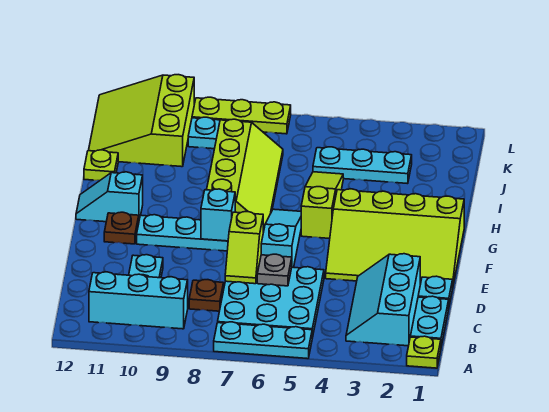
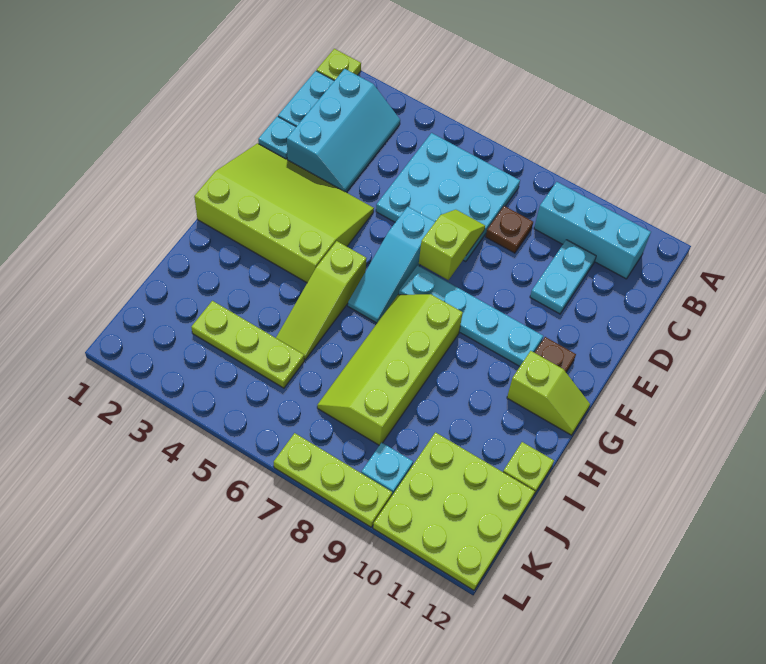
cyan 1x3 plate [214,322,312,359] -> none
grey 1x1 plate [257,254,292,286] -> none
cyan 1x1 brick [201,189,235,241] -> none
cyan 1x2 slope [76,172,143,222] -> lime 1x2 slope [507,351,590,435]
cyan 1x3 plate [313,147,412,184] -> lime 1x3 plate [191,301,304,388]
lime 3x3 slope [88,75,194,167] -> lime 3x3 plate [373,432,535,590]

